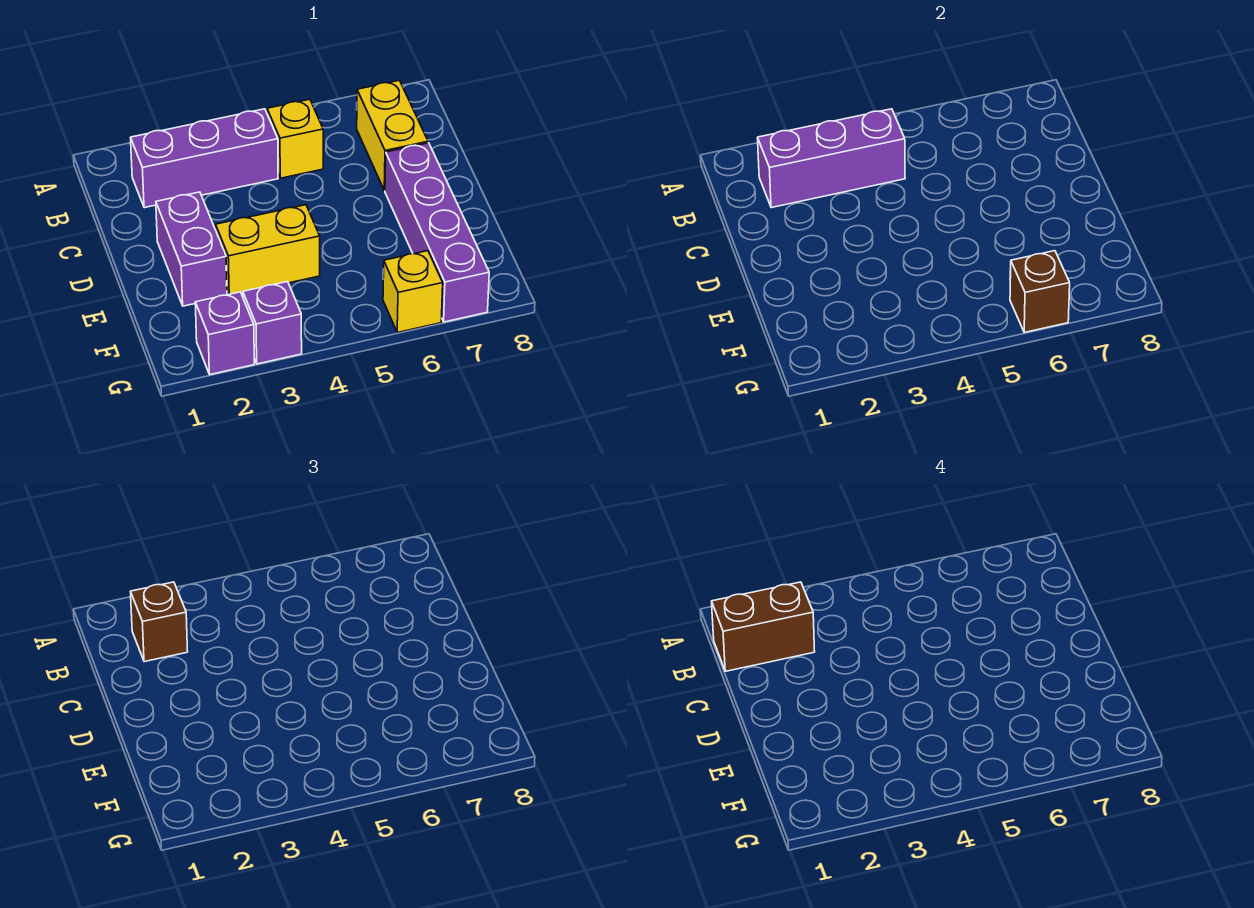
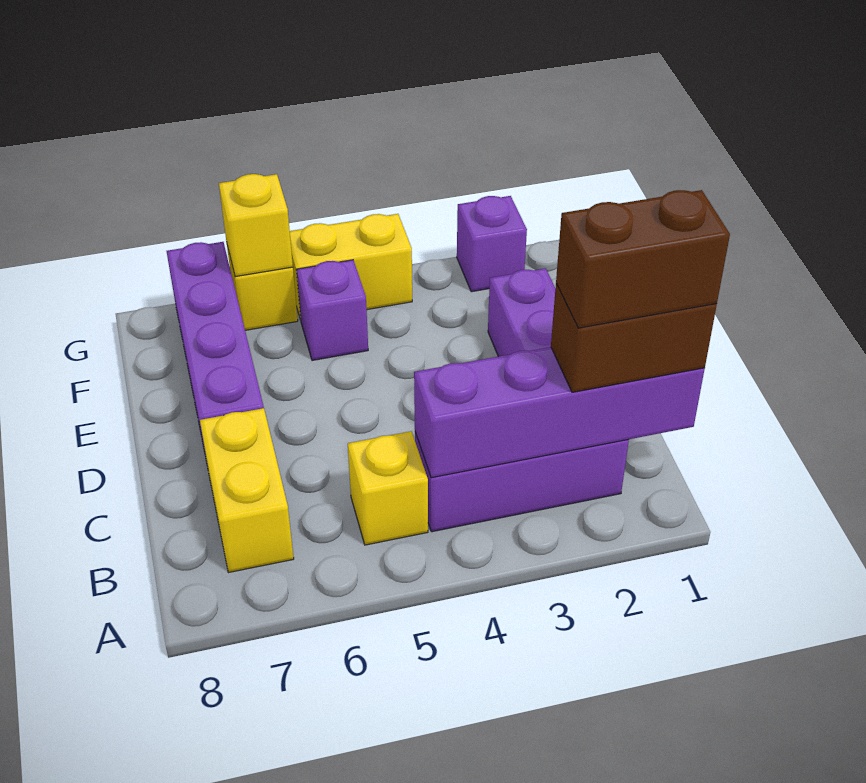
purple 1x3 brick [758,109,905,208] -> purple 1x4 brick [414,347,705,478]
brown 1x1 brick [131,582,188,662] -> brown 1x2 brick [551,284,717,392]
yellow 1x2 brick [216,205,320,294] -> yellow 1x2 brick moved to [290,214,412,320]
purple 1x1 brick [243,282,302,364] -> purple 1x1 brick moved to [296,260,368,361]
brown 1x1 brick [1010,251,1070,332] -> yellow 1x1 brick [219,174,293,277]

